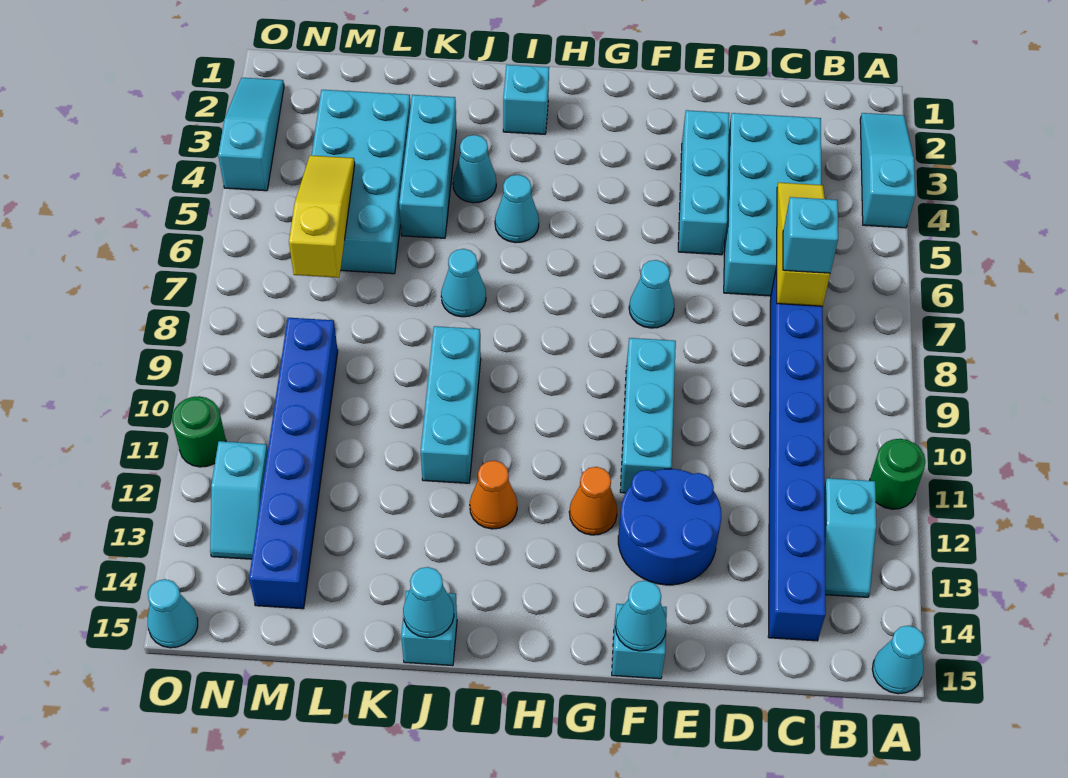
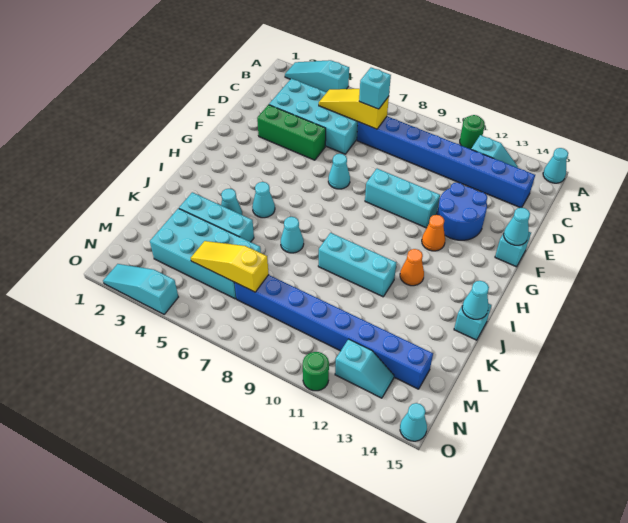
cyan 1x3 brick [678,110,729,255] -> green 1x3 brick [257,105,326,160]
cyan 1x1 brick [503,65,549,134] -> none
blue 1x6 brick [249,318,338,609] -> blue 1x8 brick [234,275,433,389]

